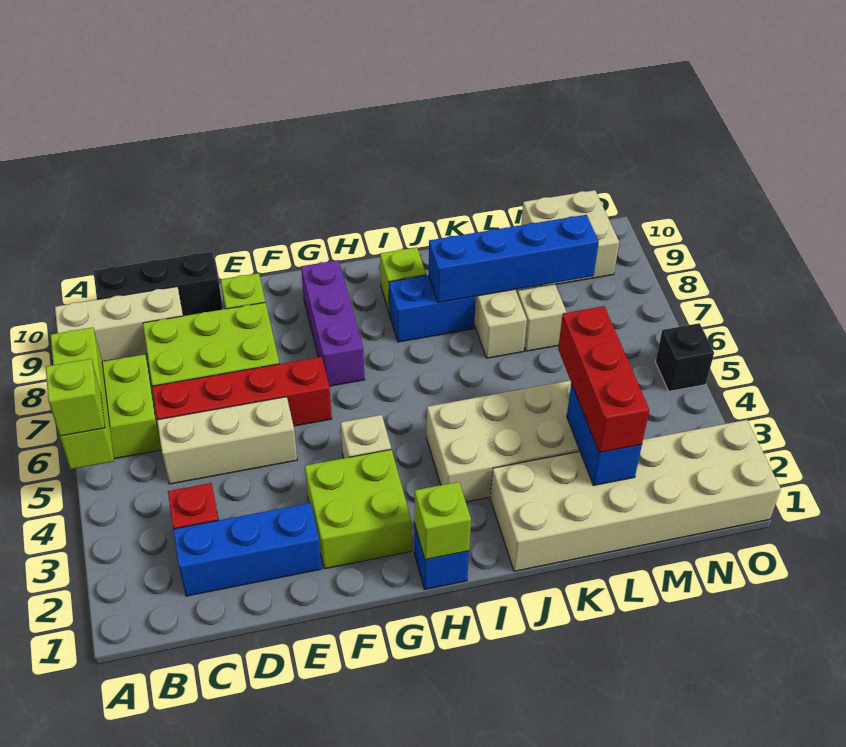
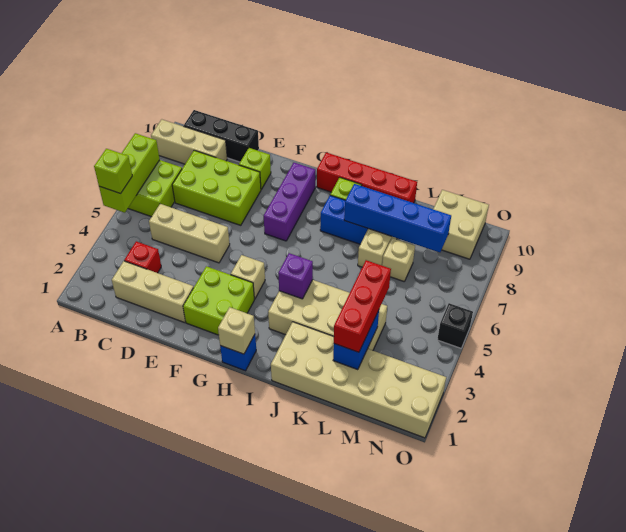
blue 1x3 brick [173,503,322,596] -> tan 1x3 brick [112,261,194,323]
red 1x4 brick [152,357,332,426] -> red 1x4 brick moved to [317,152,417,203]
lime 1x1 brick [414,482,471,560] -> tan 1x1 brick [218,307,255,354]
none -> purple 1x1 brick [278,253,313,299]

